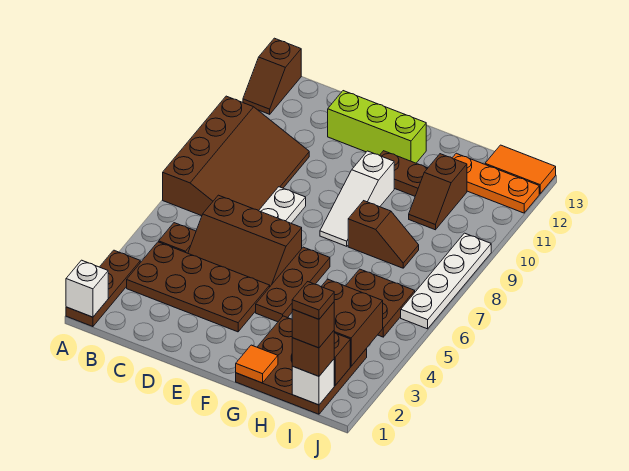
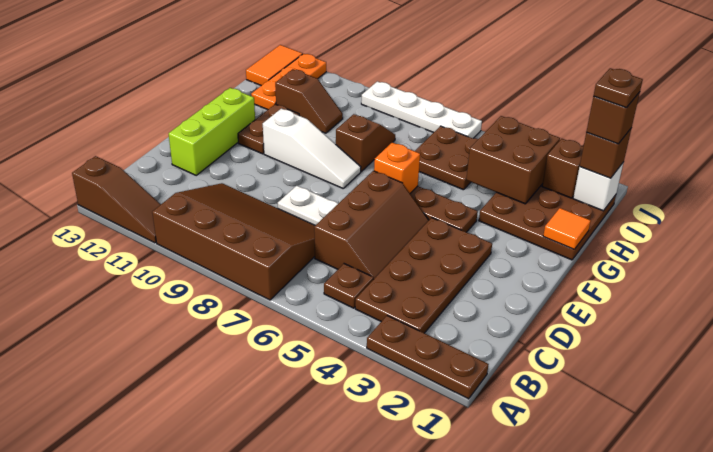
white 1x1 brick [66,260,108,317] -> none
brown 1x2 slope [243,38,301,114] -> brown 1x3 slope [72,156,161,243]
none -> orange 1x1 brick [374,142,420,193]

